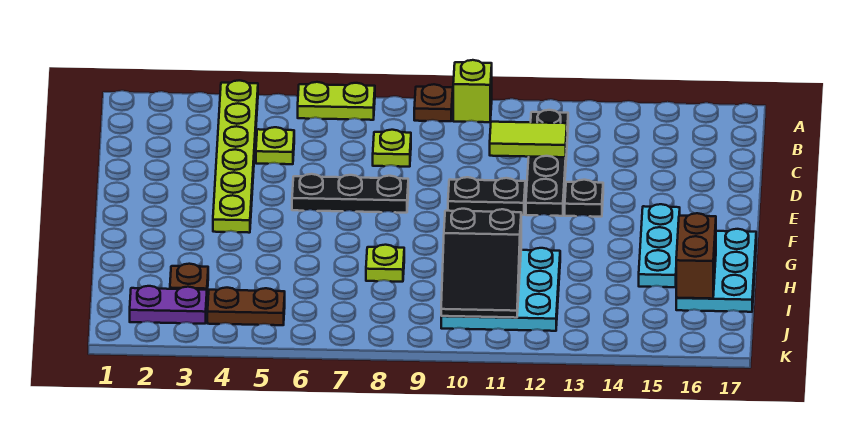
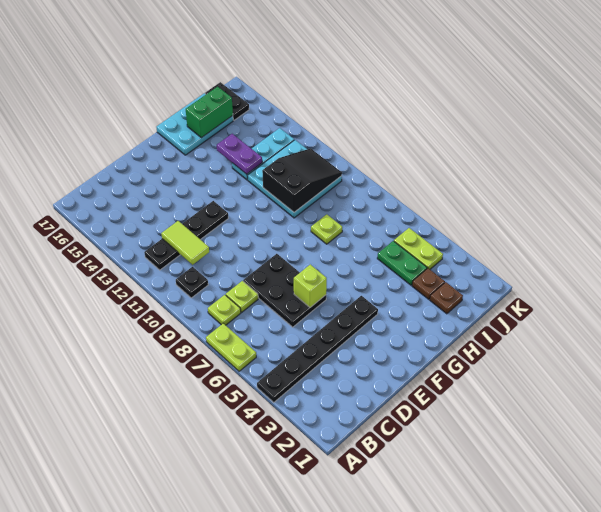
lime 1x6 plate [213,80,258,233] -> black 1x6 plate [257,296,378,402]
brown 1x1 plate [414,84,453,121] -> brown 1x1 plate moved to [430,282,463,314]
lime 1x1 brick [453,60,492,122] -> lime 1x1 brick moved to [294,264,327,307]
lime 1x1 plate [256,127,294,164] -> lime 1x1 plate moved to [208,295,241,325]
black 1x3 plate [292,174,408,213] -> black 2x3 plate [243,254,326,327]
black 1x2 plate [448,177,525,215] -> black 1x2 plate moved to [205,82,249,120]
black 1x1 plate [565,180,603,217] -> black 1x1 plate moved to [176,267,208,298]
cyan 1x3 plate [639,204,680,287] -> cyan 1x3 plate moved to [232,128,294,180]
brown 1x2 brick [676,213,716,299] -> green 1x2 brick [186,87,233,138]
none -> green 1x2 plate [377,241,427,285]
purple 1x2 plate [130,286,207,324] -> purple 1x2 plate moved to [217,134,262,174]
brown 1x2 plate [207,288,285,325] -> lime 1x2 plate [394,228,443,269]

